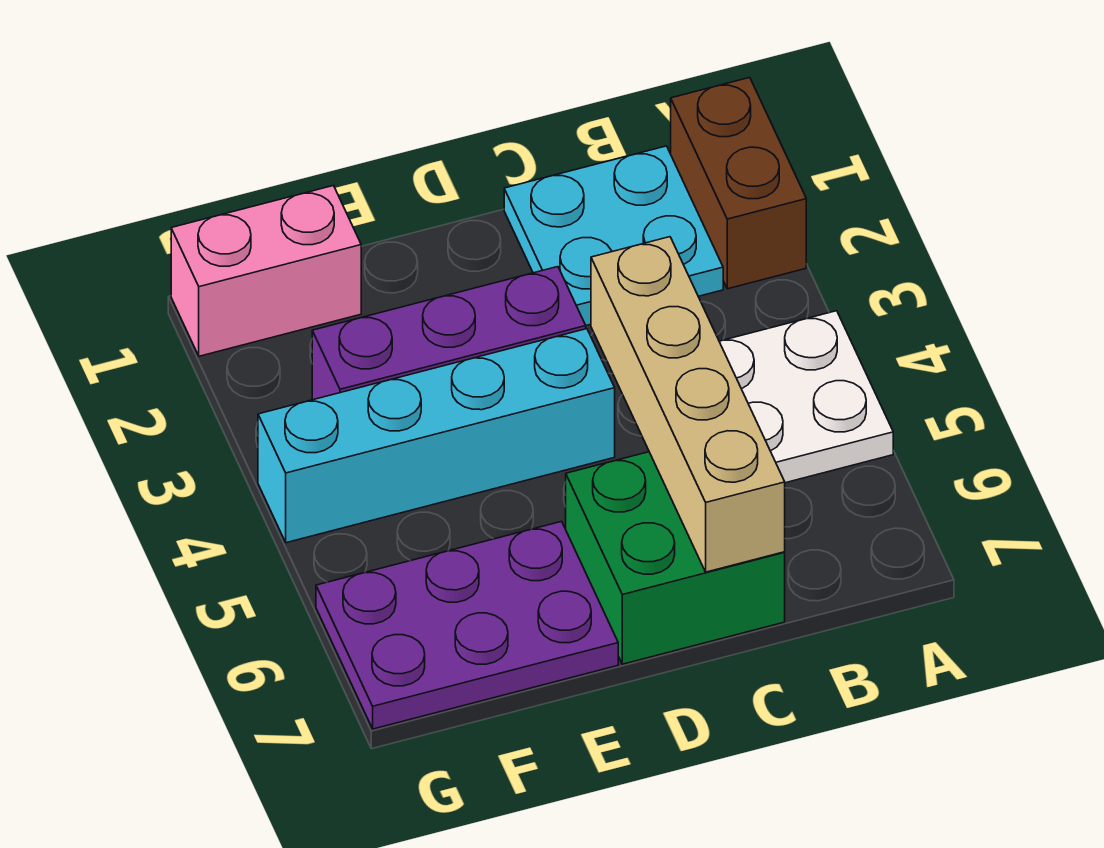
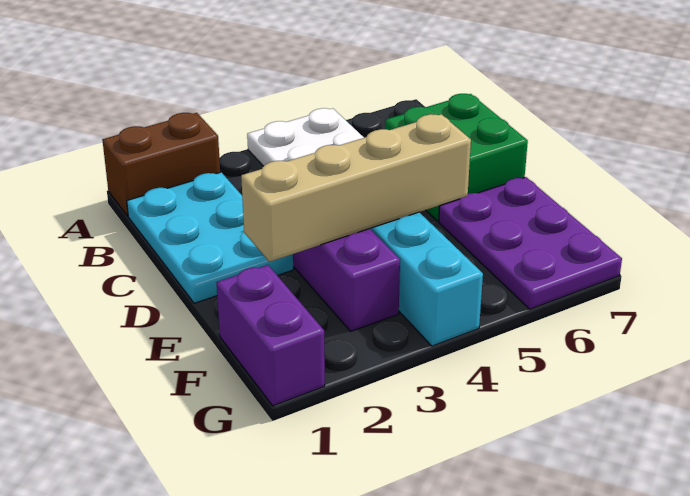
cyan 2x2 plate [504,146,723,325] -> cyan 2x3 plate [127,172,293,303]
tan 1x4 brick [591,237,785,572] -> tan 1x4 brick moved to [241,114,471,262]
pink 1x2 brick [171,186,361,356] -> purple 1x2 brick [217,265,325,406]

